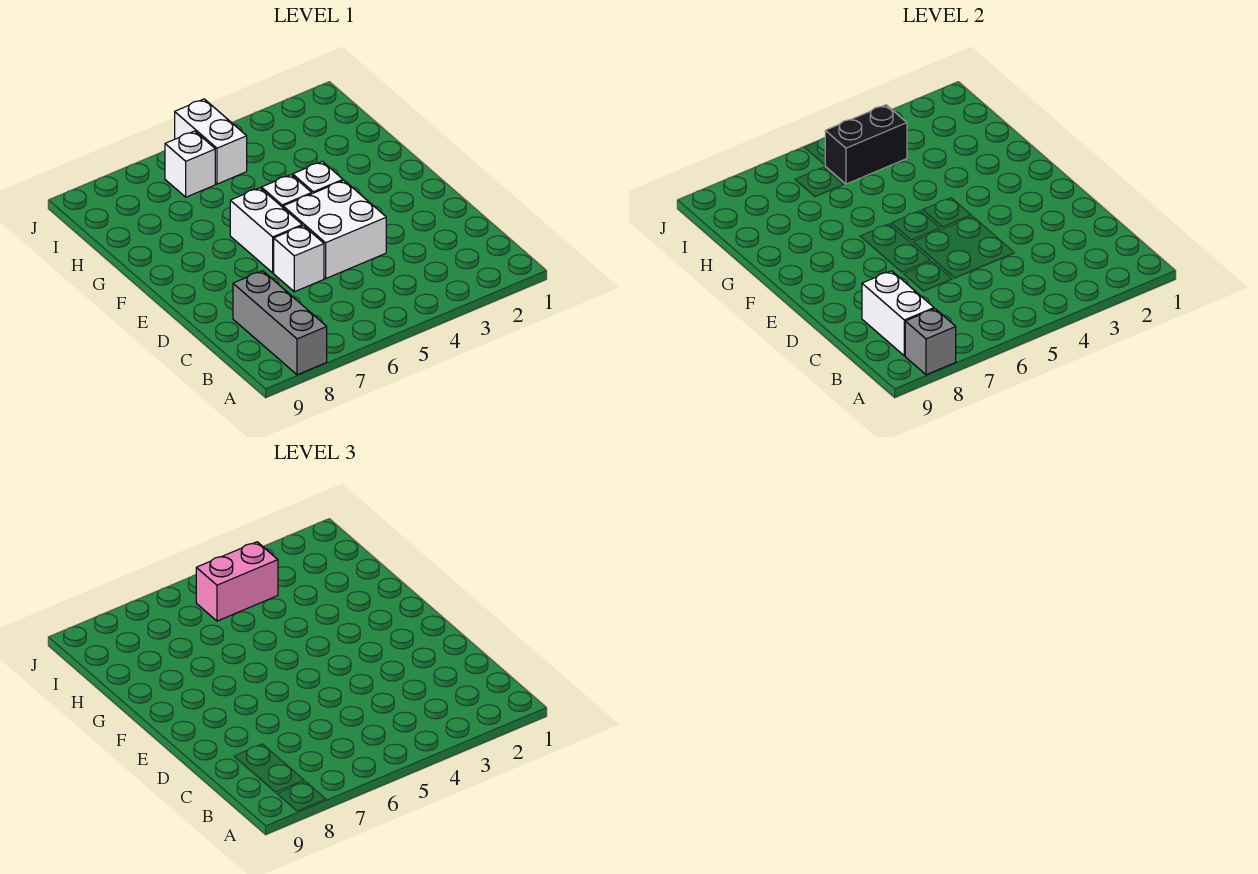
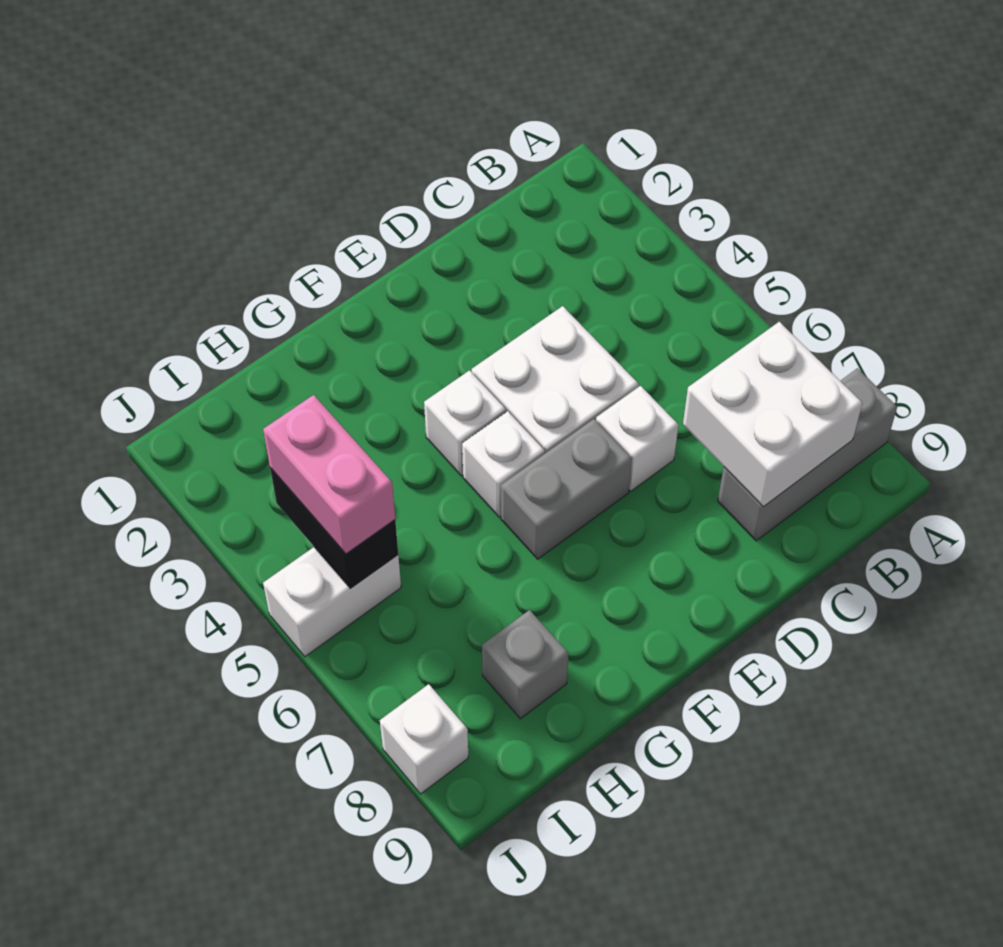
grey 1x1 brick [905,309,956,375] -> grey 1x1 brick moved to [482,610,569,719]
white 1x2 brick [862,271,934,356] -> white 2x2 brick [683,322,862,507]
white 1x2 brick [230,188,302,273] -> grey 1x2 brick [501,419,632,559]
white 1x1 brick [165,131,215,197] -> white 1x1 brick moved to [380,684,468,794]

